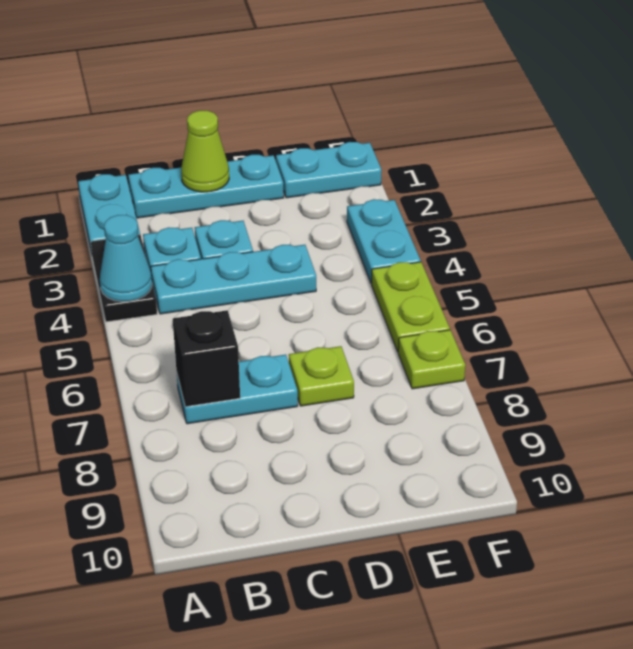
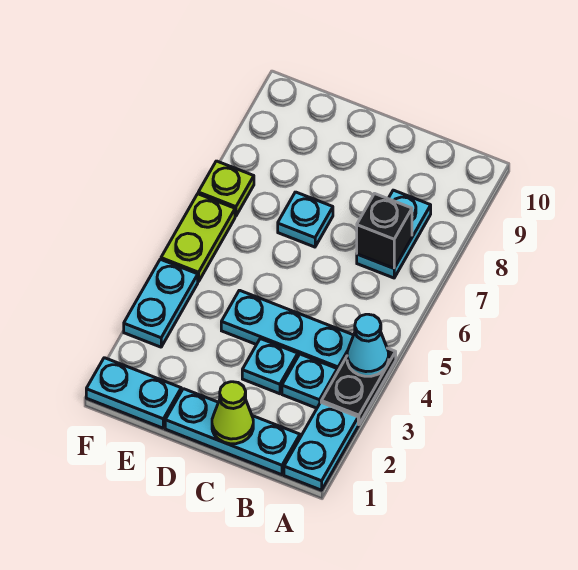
cyan 1x2 plate [177,355,298,424] -> cyan 1x2 plate turned to [357,190,431,278]
lime 1x1 plate [289,346,354,406] -> cyan 1x1 plate [278,192,333,247]

